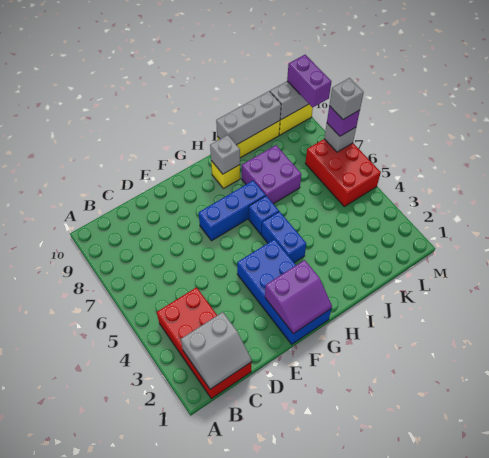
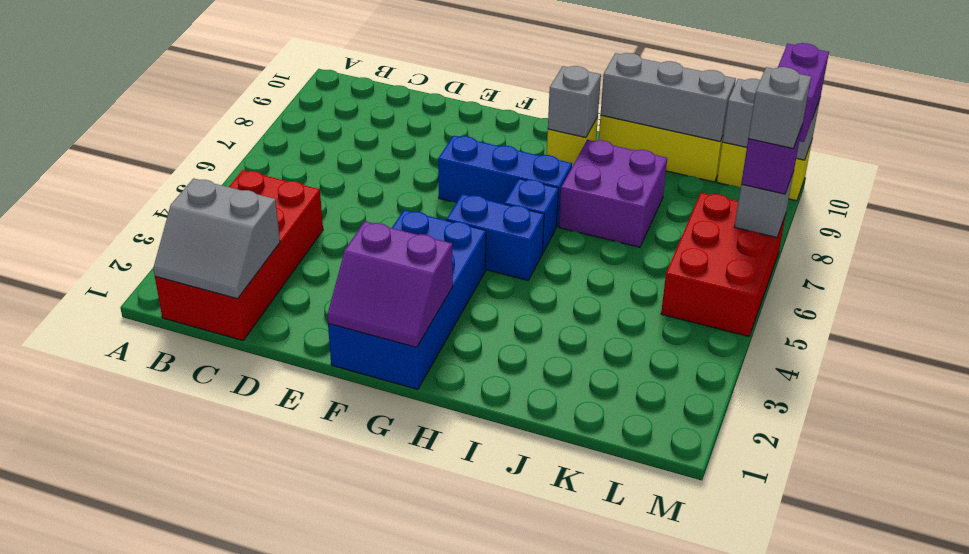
blue 1x2 brick [261,212,306,263] -> blue 1x2 brick turned to [446,194,544,280]

